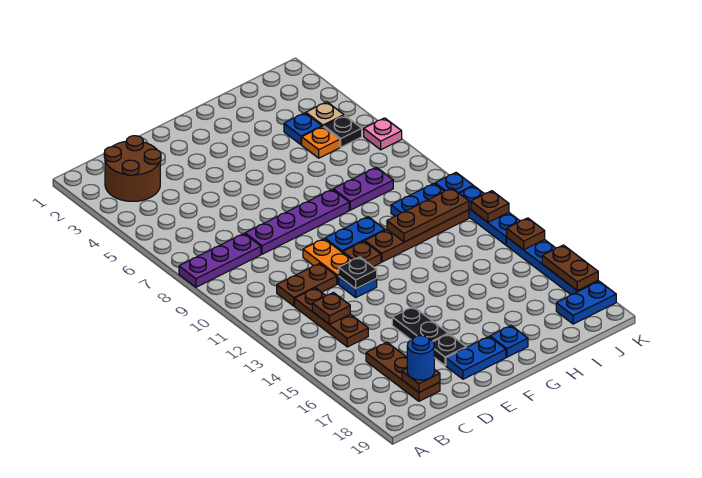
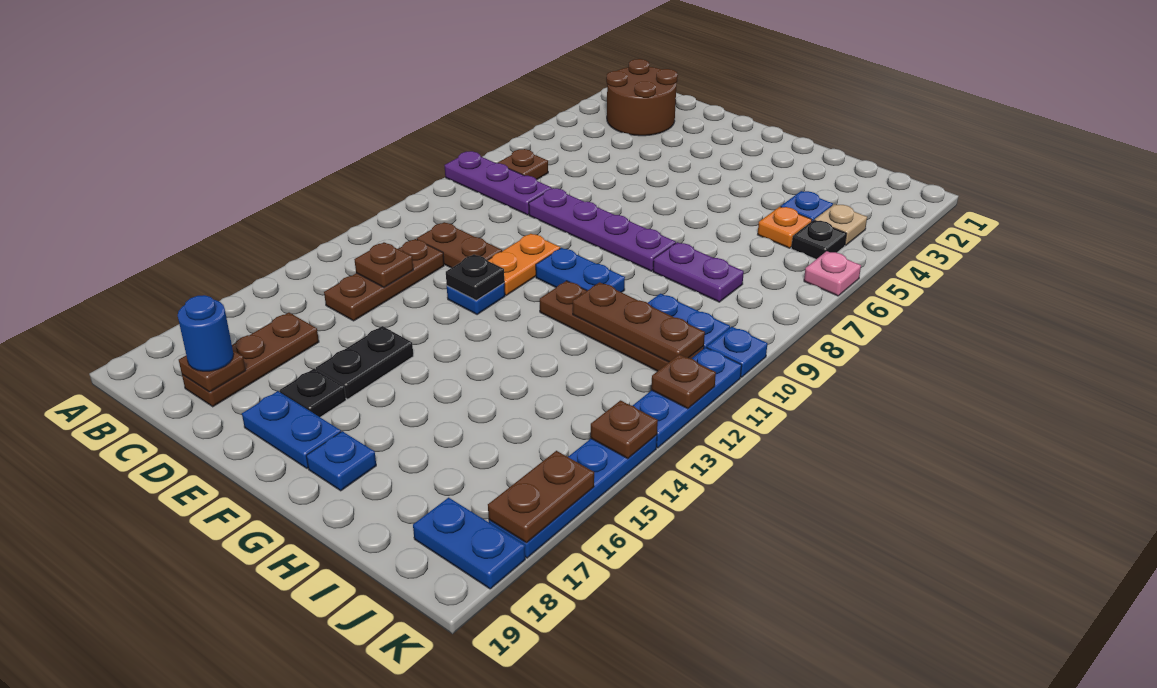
brown 1x1 plate [343,241,381,267] -> brown 1x1 plate moved to [498,149,548,179]

